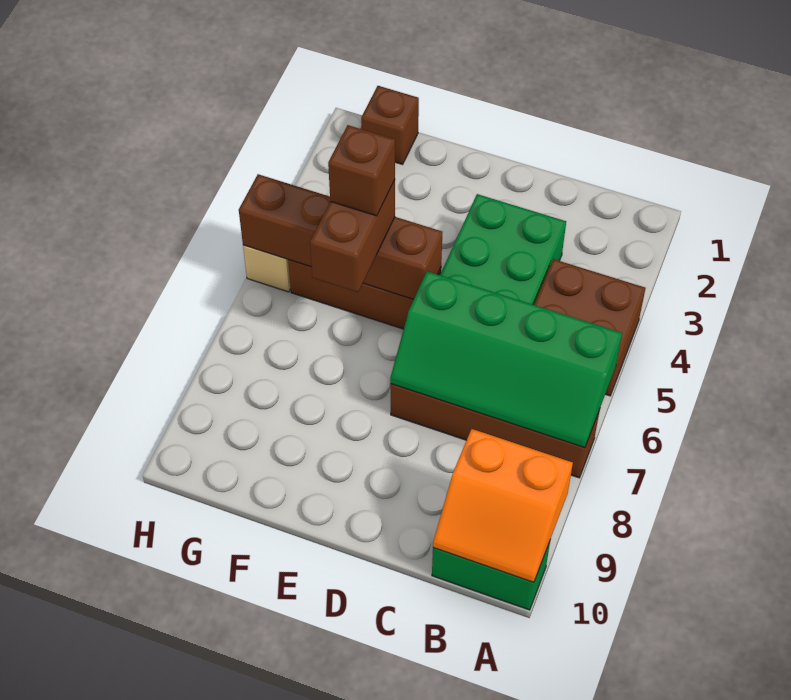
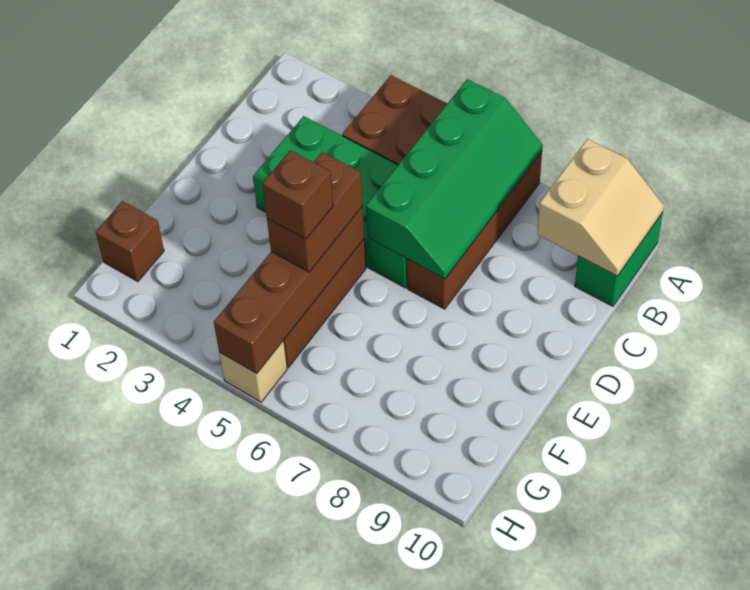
orange 2x2 slope [433,429,573,582] -> tan 2x2 slope [537,139,664,276]
brown 1x2 brick [310,180,395,292] -> brown 1x2 brick turned to [267,152,363,272]

